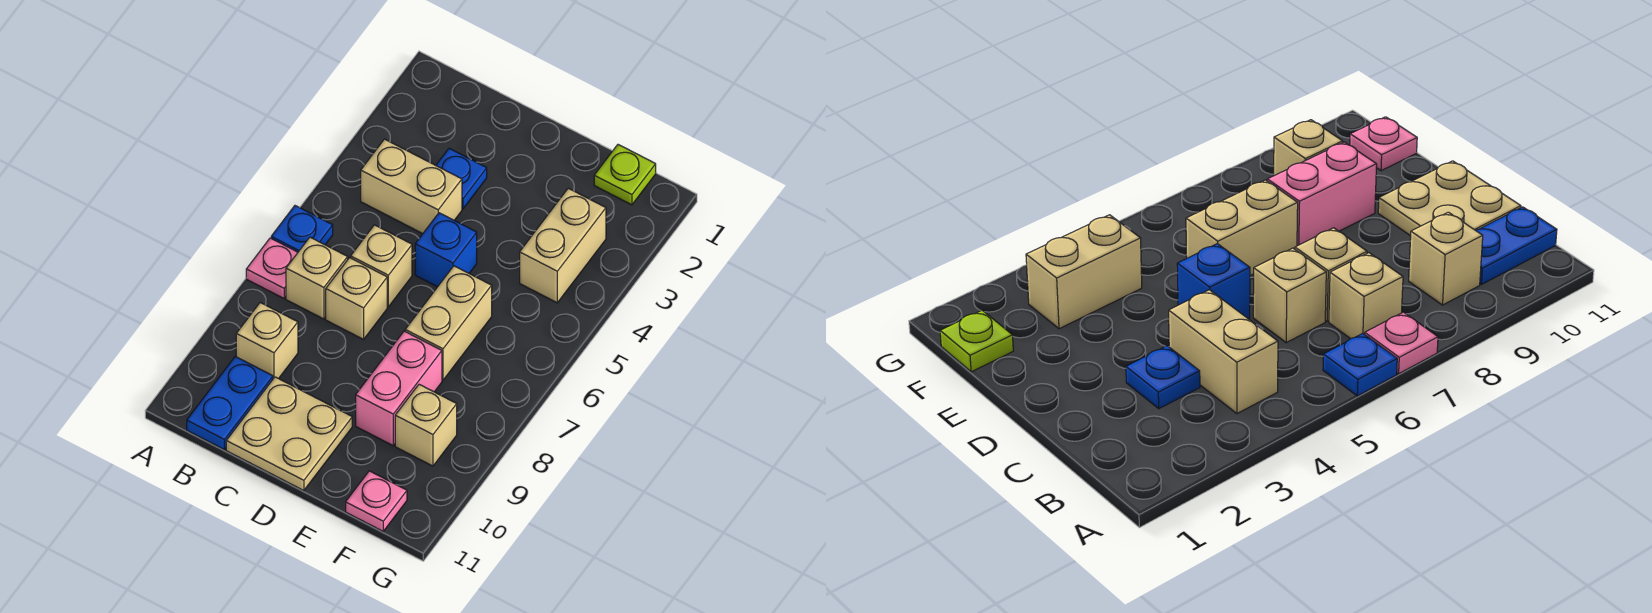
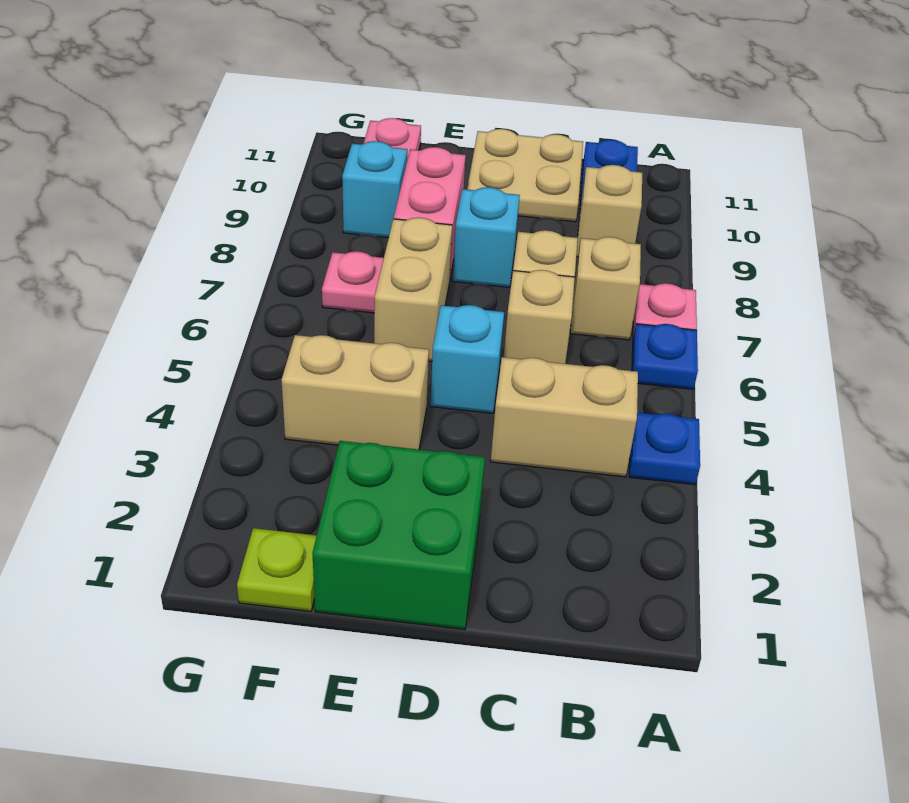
blue 1x1 plate [436,148,487,209] -> blue 1x1 plate moved to [629,412,700,485]
none -> green 2x2 brick [312,441,485,629]
blue 1x1 brick [415,213,477,287] -> cyan 1x1 brick [430,305,504,413]
none -> cyan 1x1 brick [453,187,520,287]
tan 1x2 brick [520,188,606,303] -> tan 1x2 brick turned to [282,335,429,449]
none -> pink 1x1 plate [322,251,384,313]
tan 1x1 brick [395,384,457,466] -> cyan 1x1 brick [342,141,407,238]

